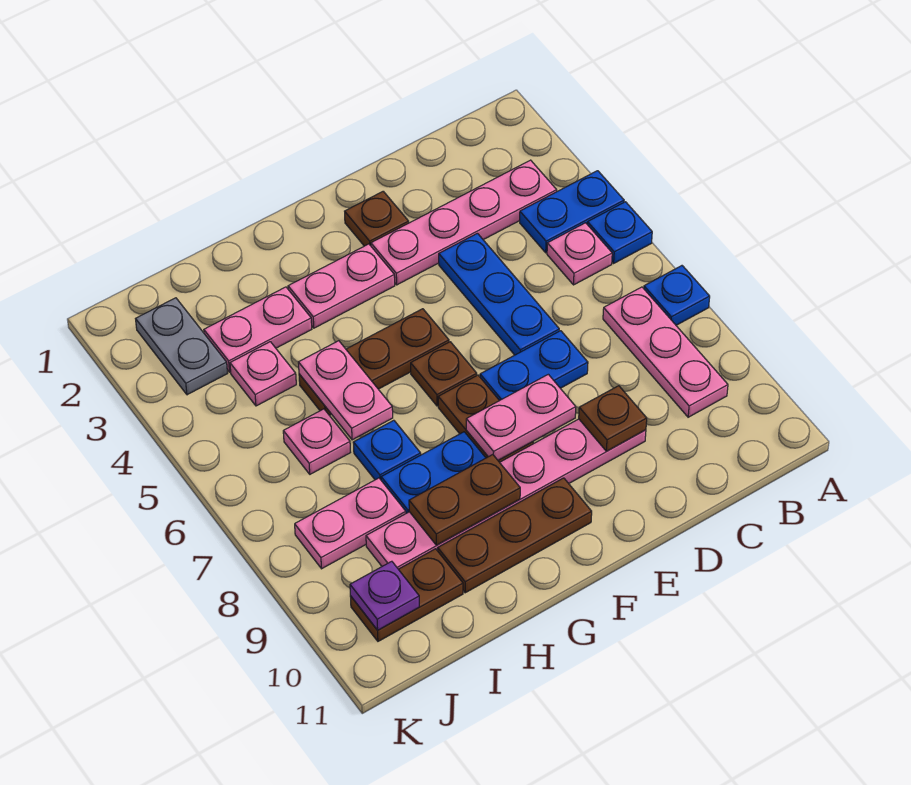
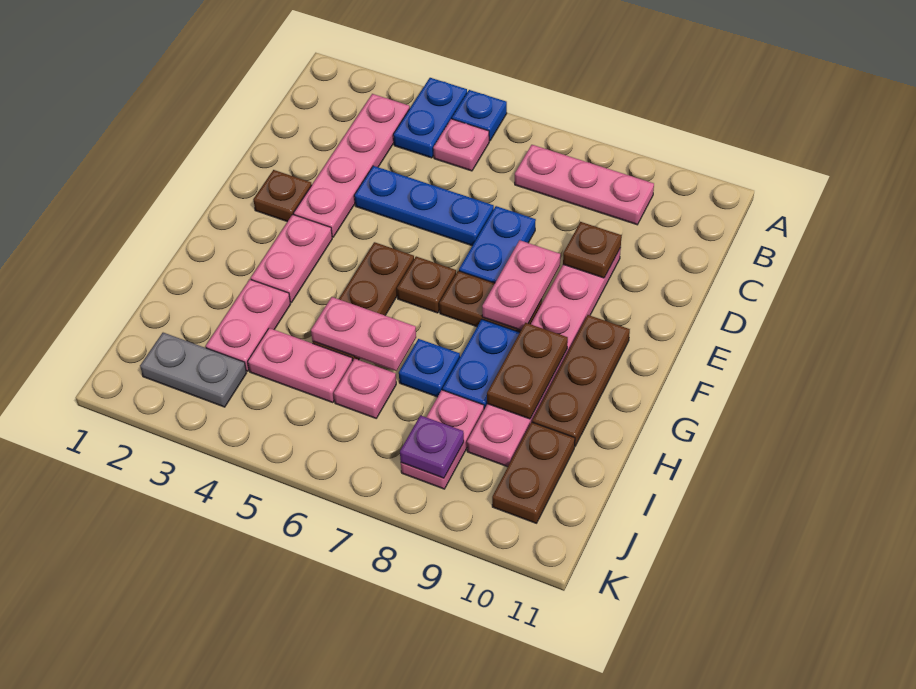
blue 1x1 plate [644,266,710,325] -> none
pink 1x1 plate [230,342,296,406] -> pink 1x2 plate [248,328,352,403]
purple 1x1 plate [350,561,419,630] -> purple 1x1 plate moved to [400,415,464,478]

